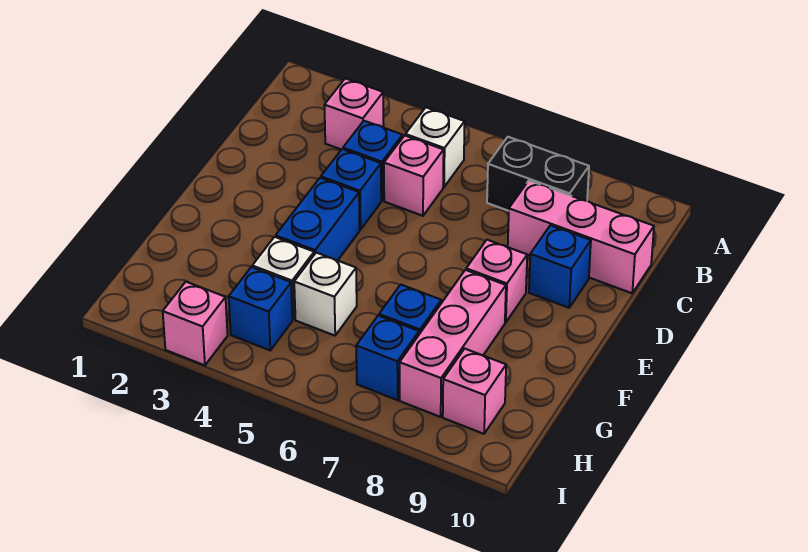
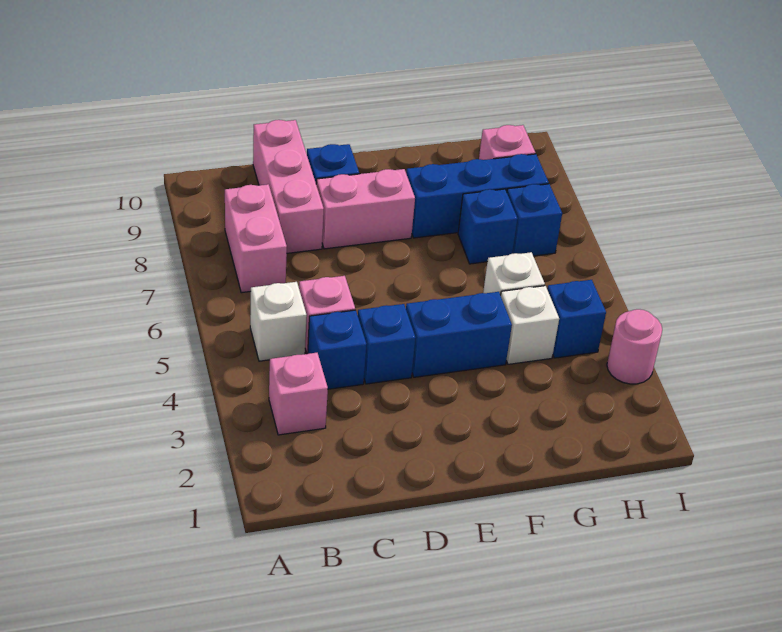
black 1x2 brick [487,137,589,211] -> pink 1x2 brick [225,184,287,293]
pink 1x1 brick [466,240,527,322] -> pink 1x2 brick [316,169,415,249]
pink 1x3 brick [400,270,506,417] -> blue 1x3 brick [406,154,549,238]
pink 1x1 brick [163,282,228,365] -> pink 1x1 round brick [607,309,662,384]

